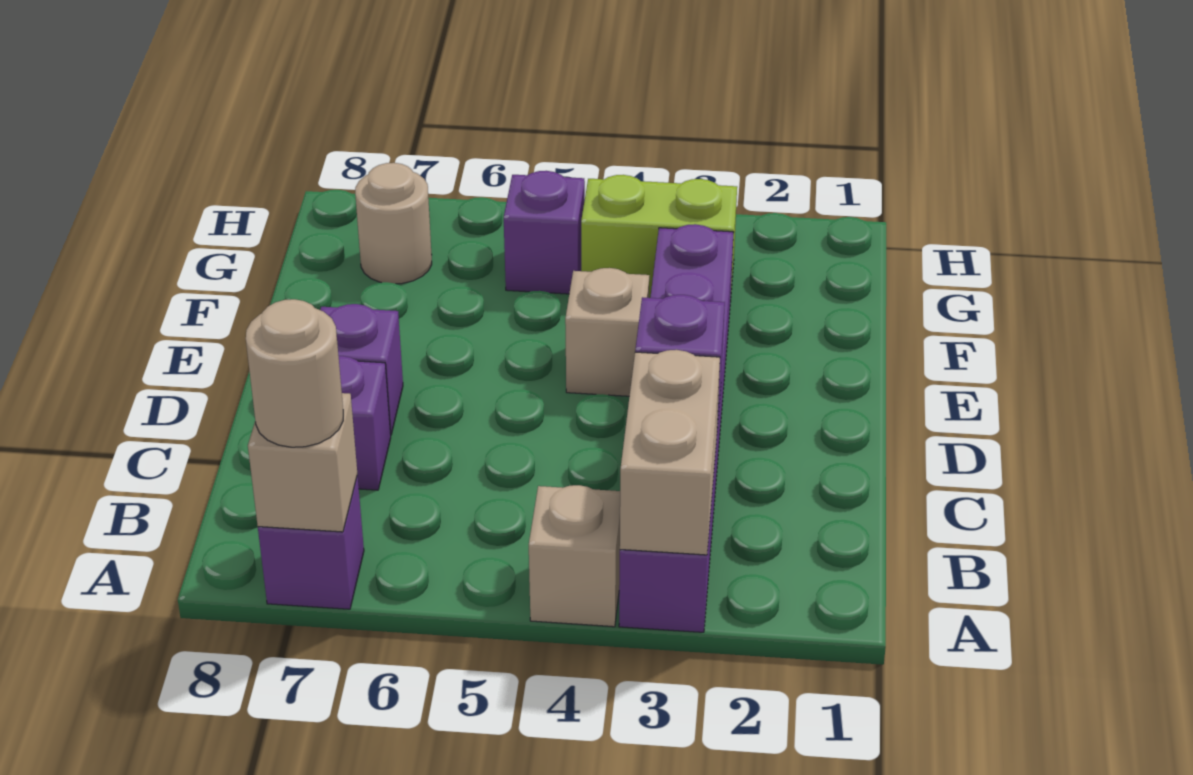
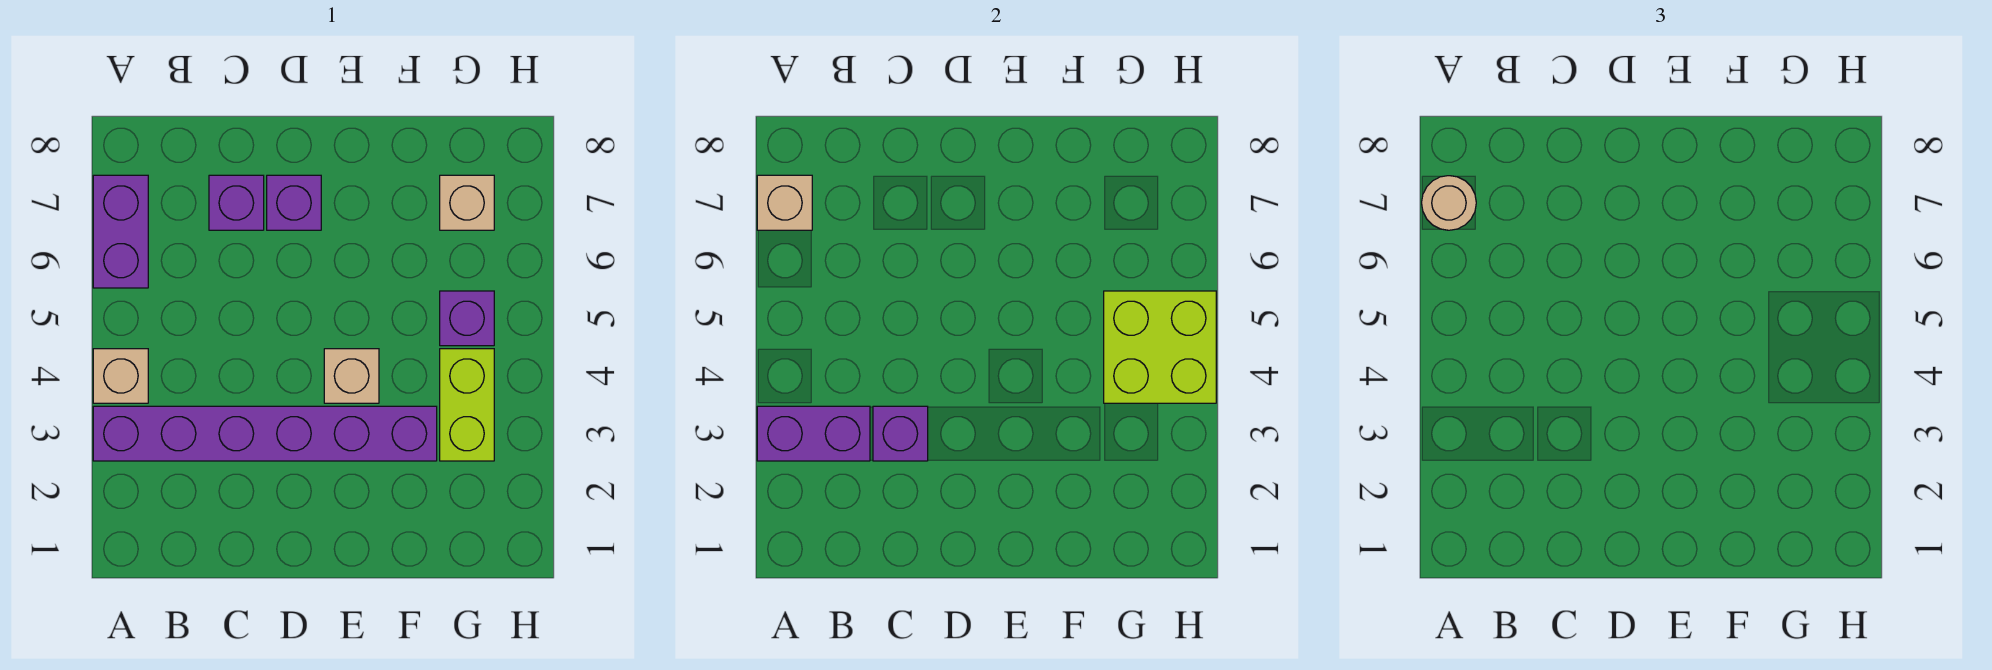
tan 1x2 brick [620,350,720,555] -> purple 1x2 brick [757,406,870,461]
purple 1x1 brick [258,475,364,609] -> purple 1x2 brick [93,175,148,288]
none -> lime 2x2 brick [1104,291,1216,403]
tan 1x1 round brick [355,163,432,284] -> tan 1x1 brick [440,175,494,230]

